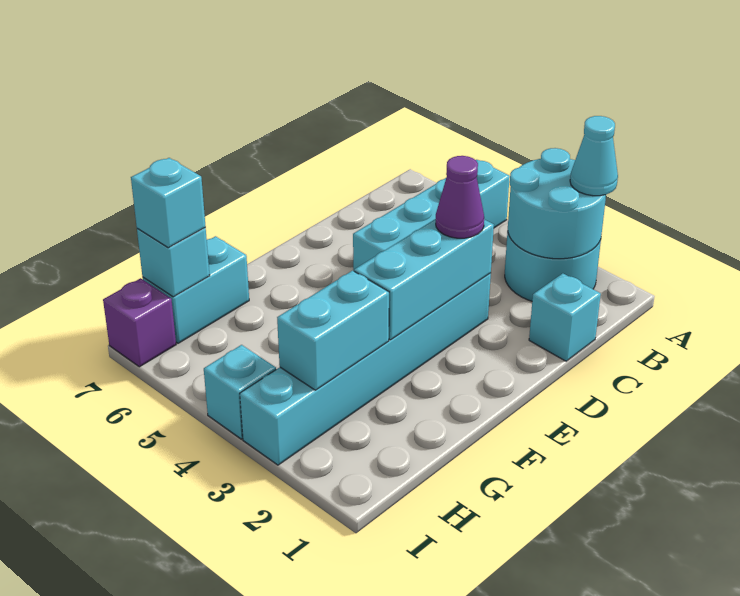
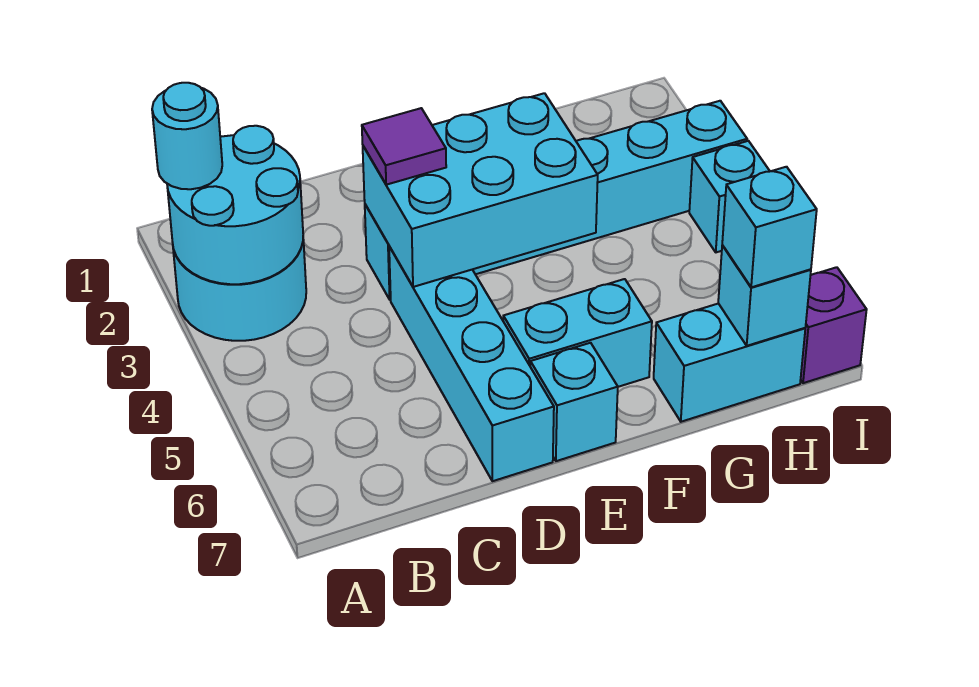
cyan 1x1 cone [570,116,618,196] -> cyan 1x1 round brick [152,83,222,189]
cyan 1x4 brick [353,160,510,271] -> cyan 1x4 brick turned to [389,246,554,481]
cyan 1x1 brick [529,273,601,361] -> cyan 1x1 brick moved to [530,343,618,461]
cyan 1x3 brick [354,219,494,340] -> cyan 2x3 brick [363,93,598,287]
purple 1x1 cone [436,156,484,238] -> purple 1x1 tile [362,108,446,185]
cyan 1x2 brick [277,271,389,390] -> cyan 1x2 brick moved to [503,279,652,387]

